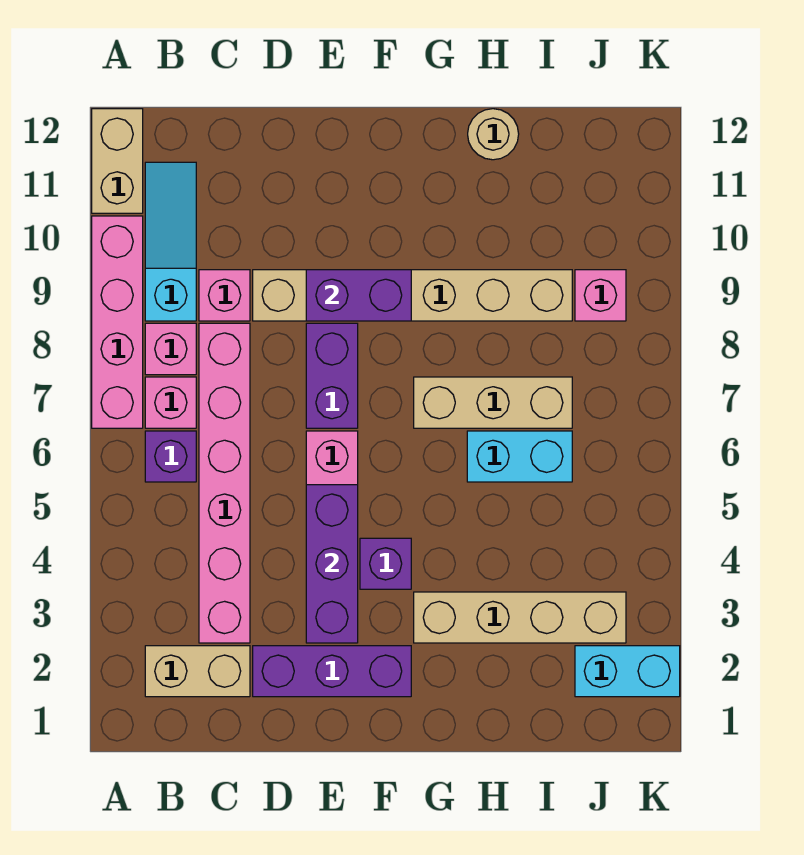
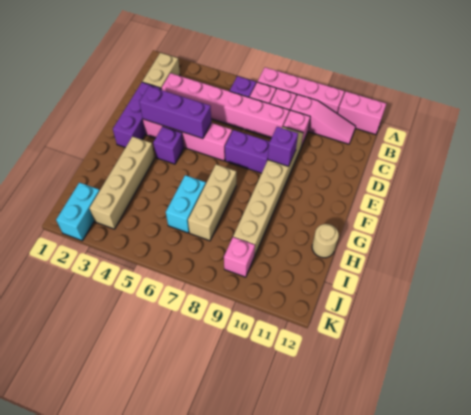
tan 1x2 brick [92,109,143,213] -> pink 1x2 brick [338,92,386,135]
cyan 1x3 slope [145,162,196,321] -> pink 1x3 slope [291,95,356,144]
purple 1x2 brick [306,270,411,321] -> purple 1x1 brick [268,127,298,166]

